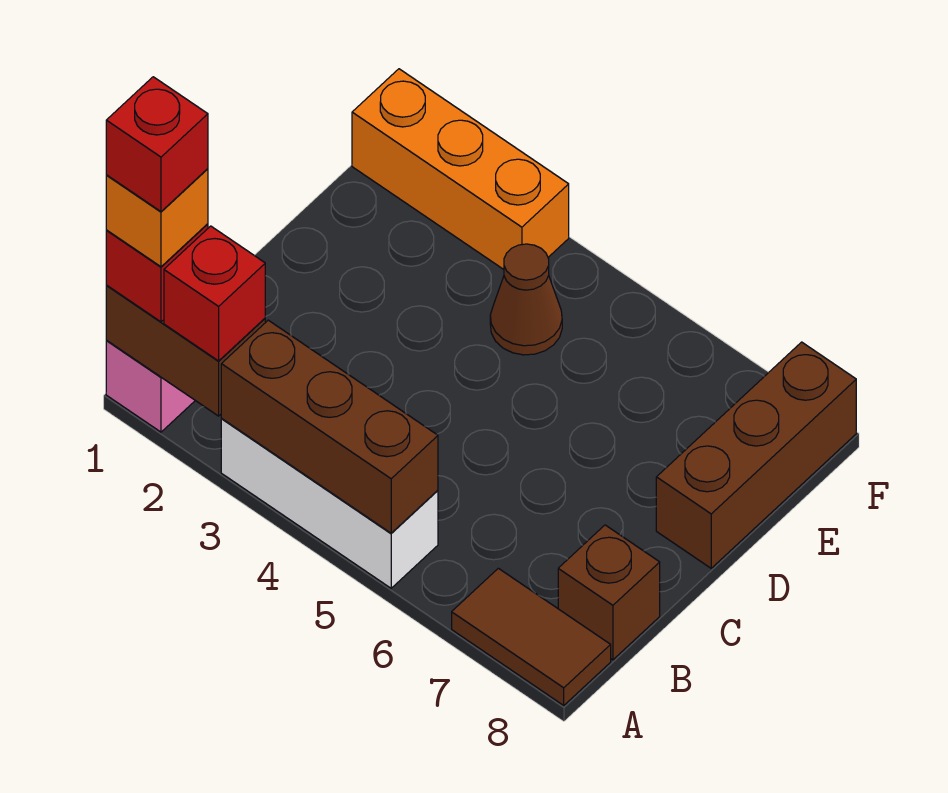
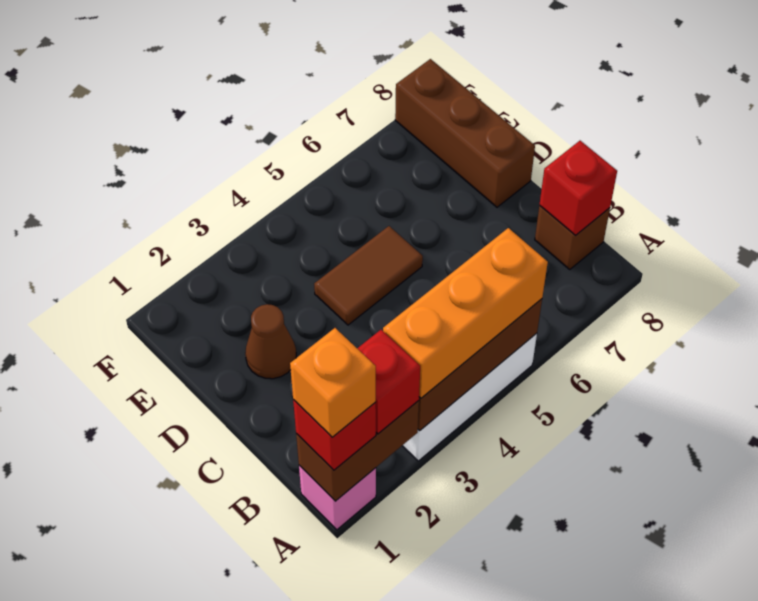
red 1x1 brick [106,77,208,211] -> red 1x1 brick moved to [540,141,617,236]
brown 1x2 tile [452,568,611,705] -> brown 1x2 tile moved to [314,226,423,325]
brown 1x1 cone [490,244,562,355] -> brown 1x1 cone moved to [245,304,296,379]
orange 1x3 brick [352,69,569,269] -> orange 1x3 brick moved to [383,228,548,398]

